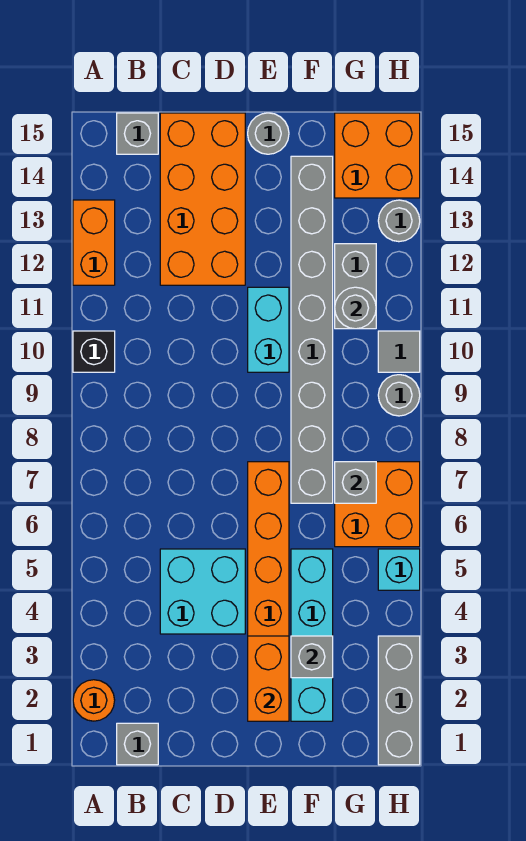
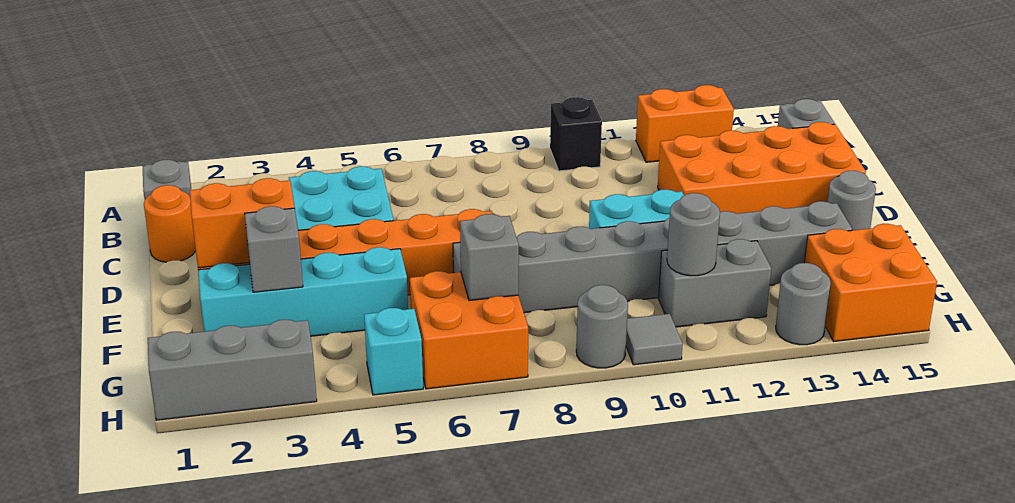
orange 1x1 round brick [73,680,115,721] -> orange 1x1 round brick moved to [144,185,196,262]

